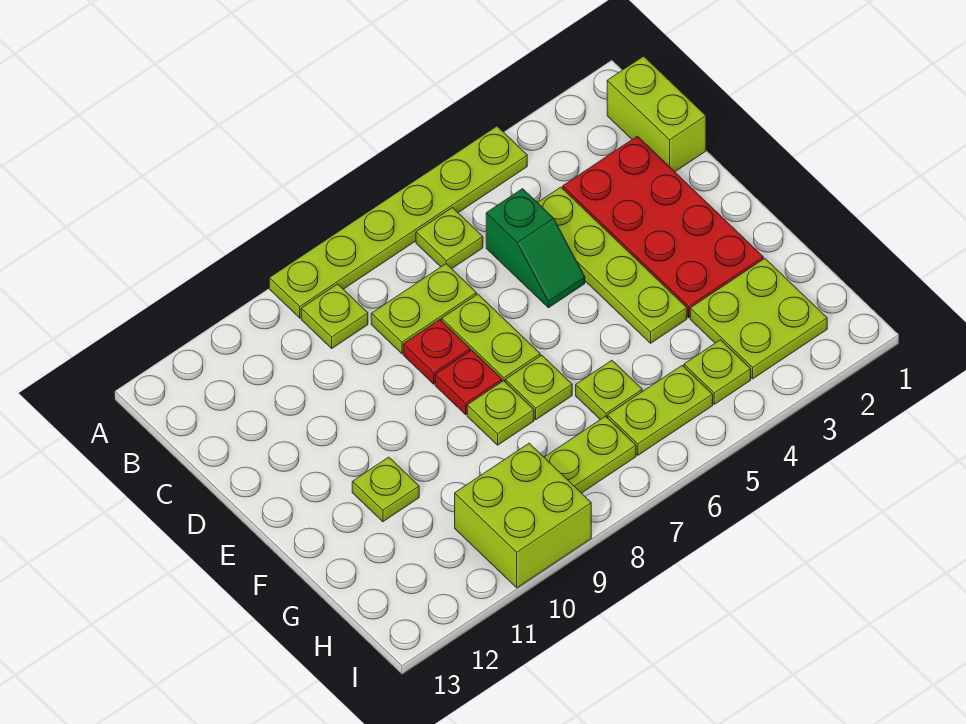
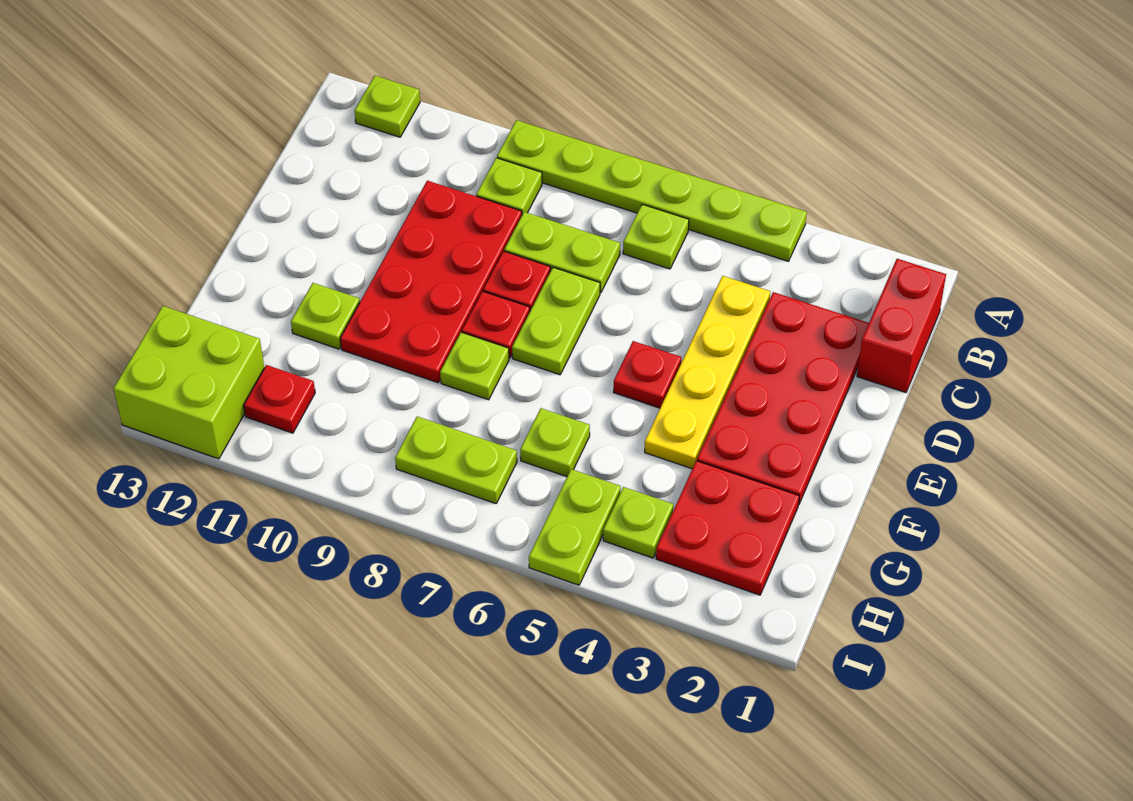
lime 1x2 brick [607,56,706,172] -> red 1x2 brick [857,259,946,393]
lime 1x4 plate [538,187,687,343] -> yellow 1x4 plate [645,276,770,469]
green 1x2 slope [486,189,585,308] -> none
none -> red 2x4 plate [340,181,522,383]
none -> red 1x1 plate [613,341,681,408]
lime 1x1 plate [505,355,572,420] -> lime 1x1 plate moved to [355,76,420,137]
lime 2x2 plate [690,259,827,379] -> red 2x2 plate [656,461,799,595]
lime 1x2 plate [608,366,713,455] -> lime 1x2 plate turned to [529,469,621,585]
lime 2x2 brick [455,443,591,588] -> lime 2x2 brick moved to [113,306,265,459]
none -> red 1x1 plate [244,365,315,433]

